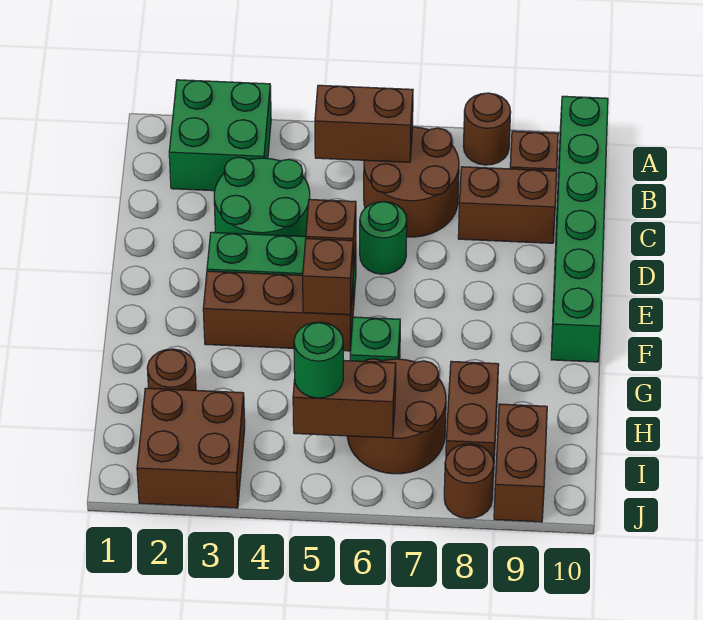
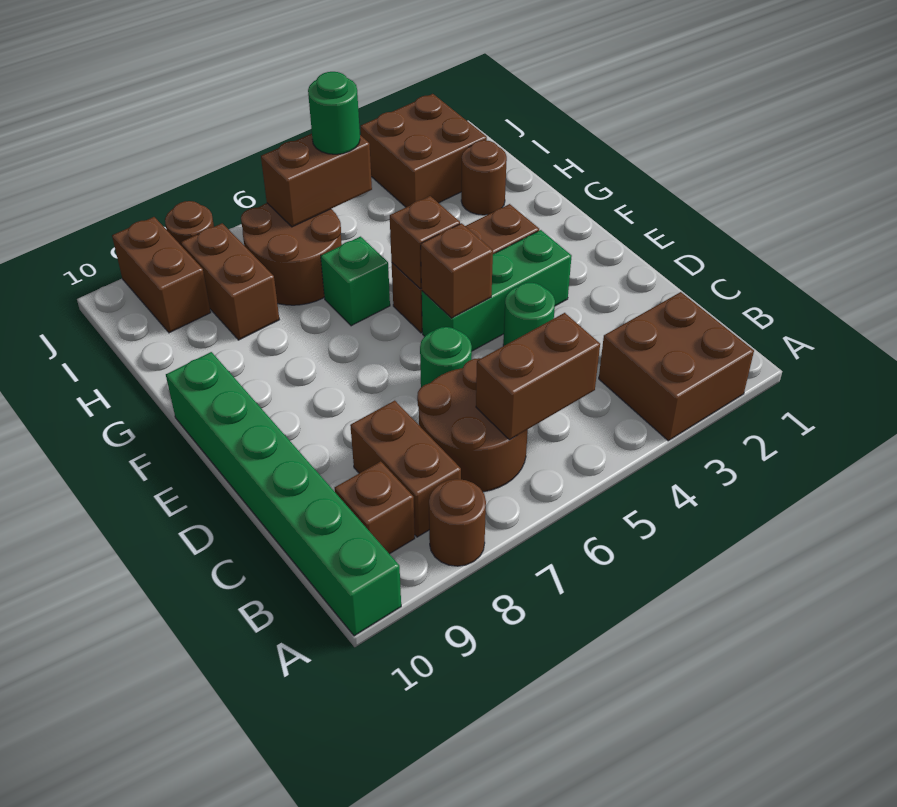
green 2x2 brick [169,80,271,191] -> brown 2x2 brick [599,292,754,441]
green 2x2 round brick [214,157,310,237] -> green 1x1 round brick [503,283,555,346]
brown 1x2 brick [458,167,557,243] -> brown 1x2 brick turned to [350,401,461,537]

